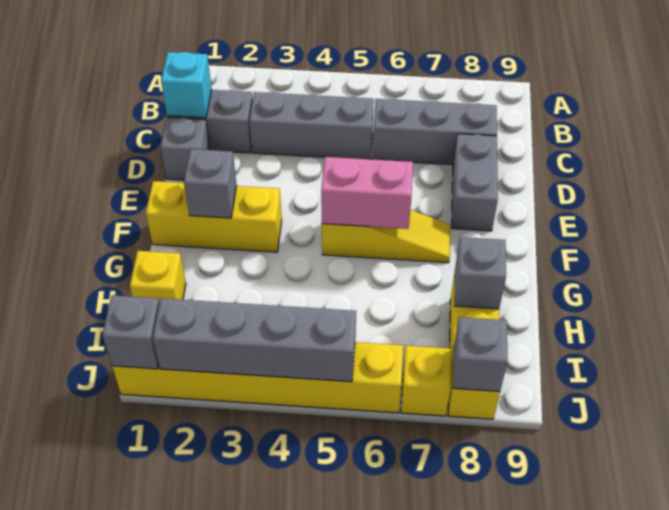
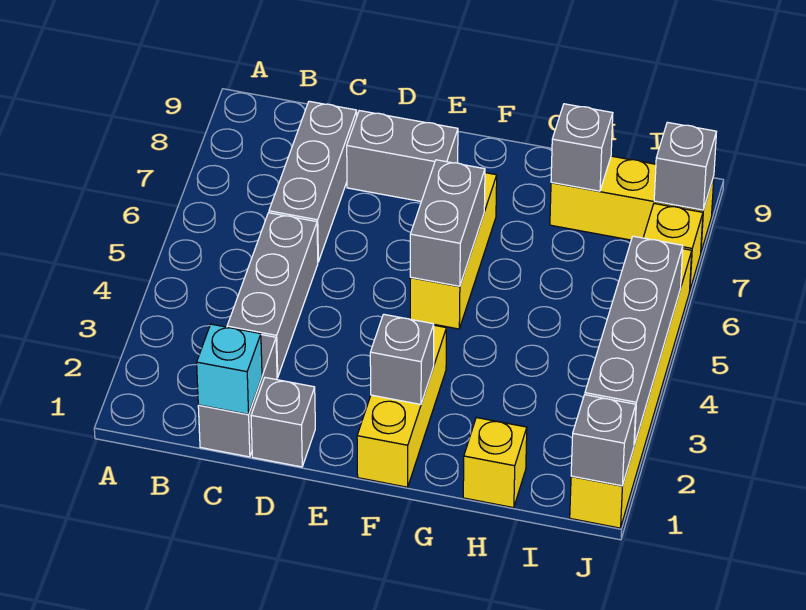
yellow 1x3 slope [322,210,450,263] -> yellow 1x3 brick [410,173,497,329]
pink 1x2 brick [321,157,413,229] -> grey 1x2 brick [410,160,485,286]

